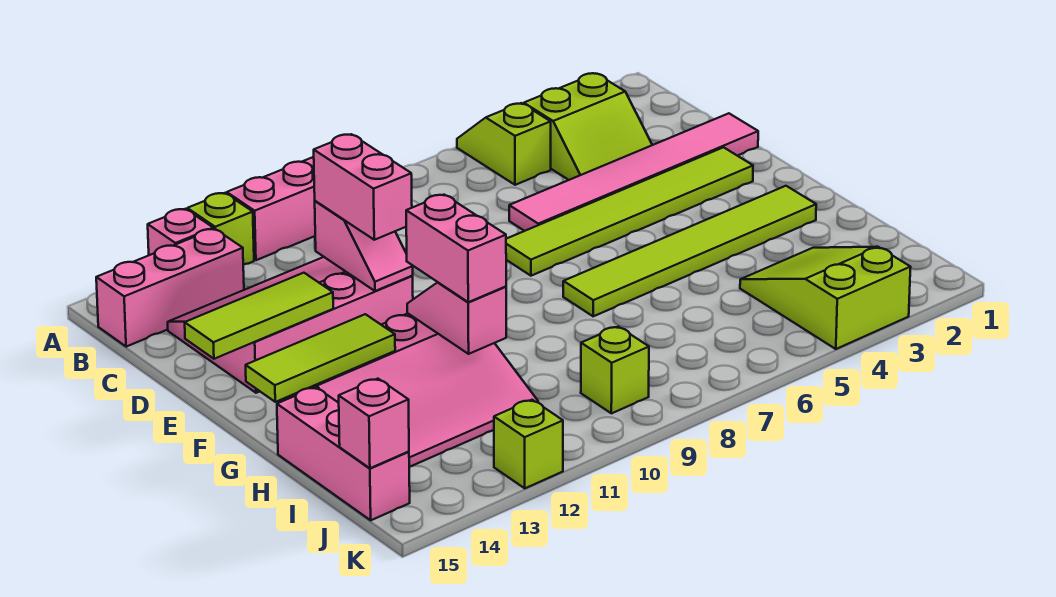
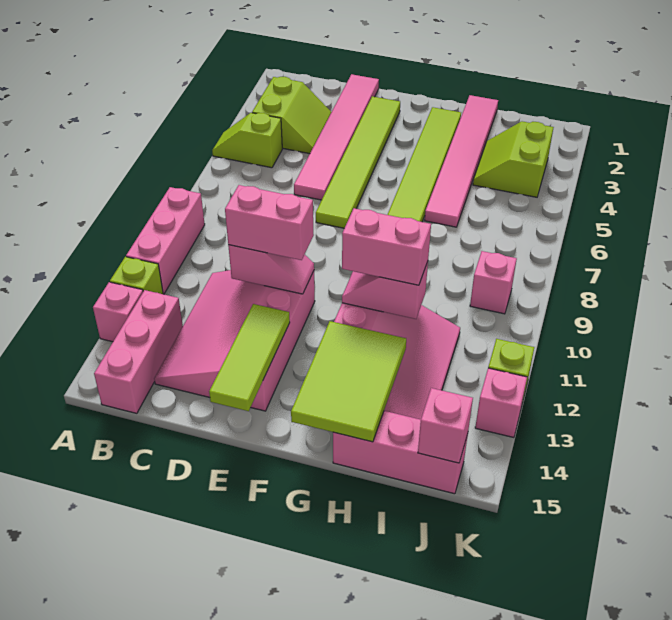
lime 1x3 tile [246,314,395,402] -> lime 2x3 tile [291,321,406,442]
none -> pink 1x6 tile [425,95,498,227]
lime 2x3 slope [740,247,911,349] -> lime 2x2 slope [473,121,554,197]
lime 1x1 brick [581,327,649,413] -> pink 1x1 brick [470,251,517,314]
none -> pink 1x1 brick [475,368,527,438]

